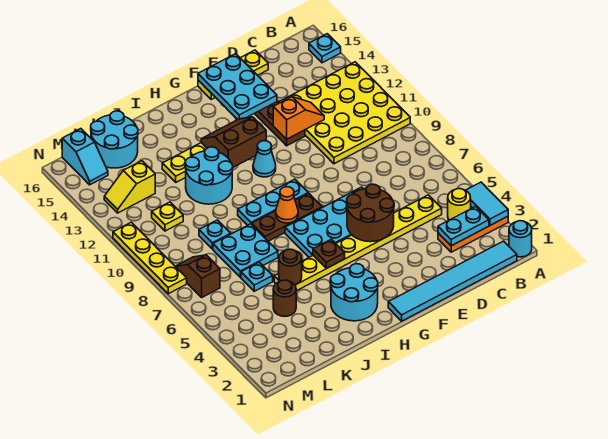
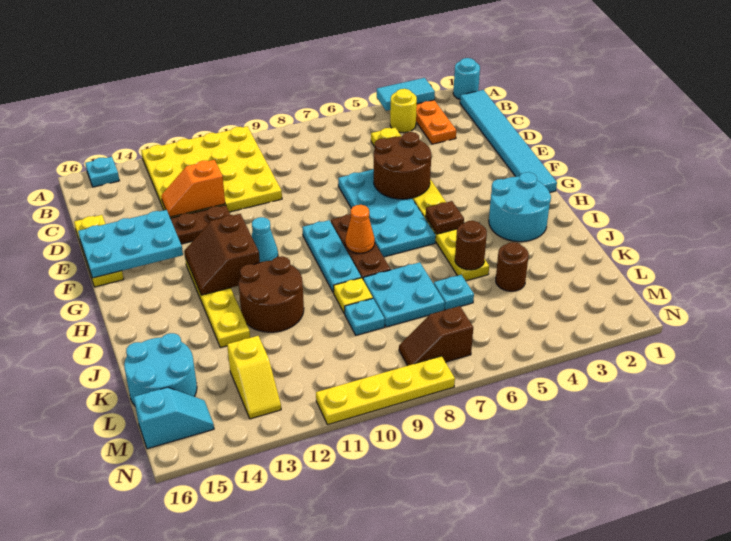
cyan 1x2 plate [438,206,489,246] -> none
orange 1x2 slope [273,97,324,139] -> orange 1x2 slope turned to [161,160,225,217]
cyan 2x2 round brick [185,147,233,204] -> brown 2x2 round brick [239,256,304,332]
yellow 1x1 plate [152,202,183,231] -> yellow 1x1 plate moved to [334,278,373,314]

